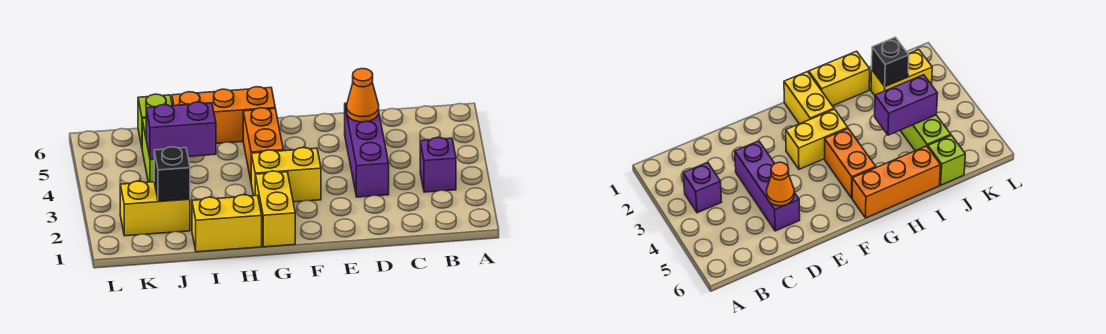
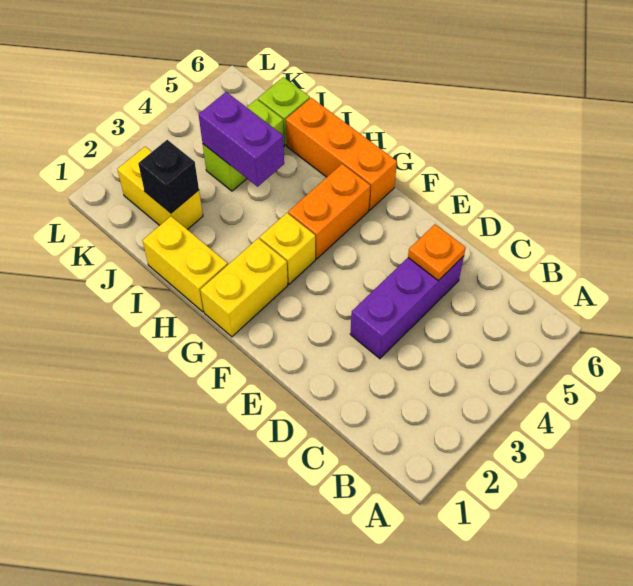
purple 1x1 brick [420,138,456,192] -> none
orange 1x1 cone [347,69,379,122] -> orange 1x1 plate [408,224,466,281]
yellow 1x2 brick [251,148,321,202] -> yellow 1x1 brick [260,213,315,284]

